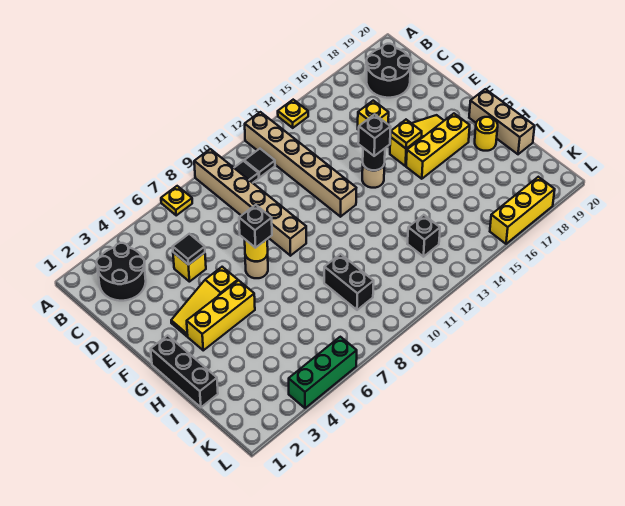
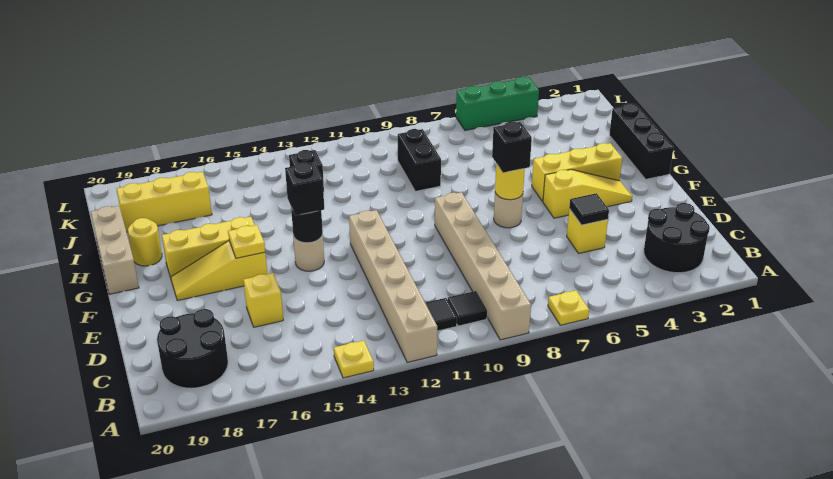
yellow 1x3 brick [490,177,555,244] -> yellow 1x3 brick moved to [117,172,212,232]

